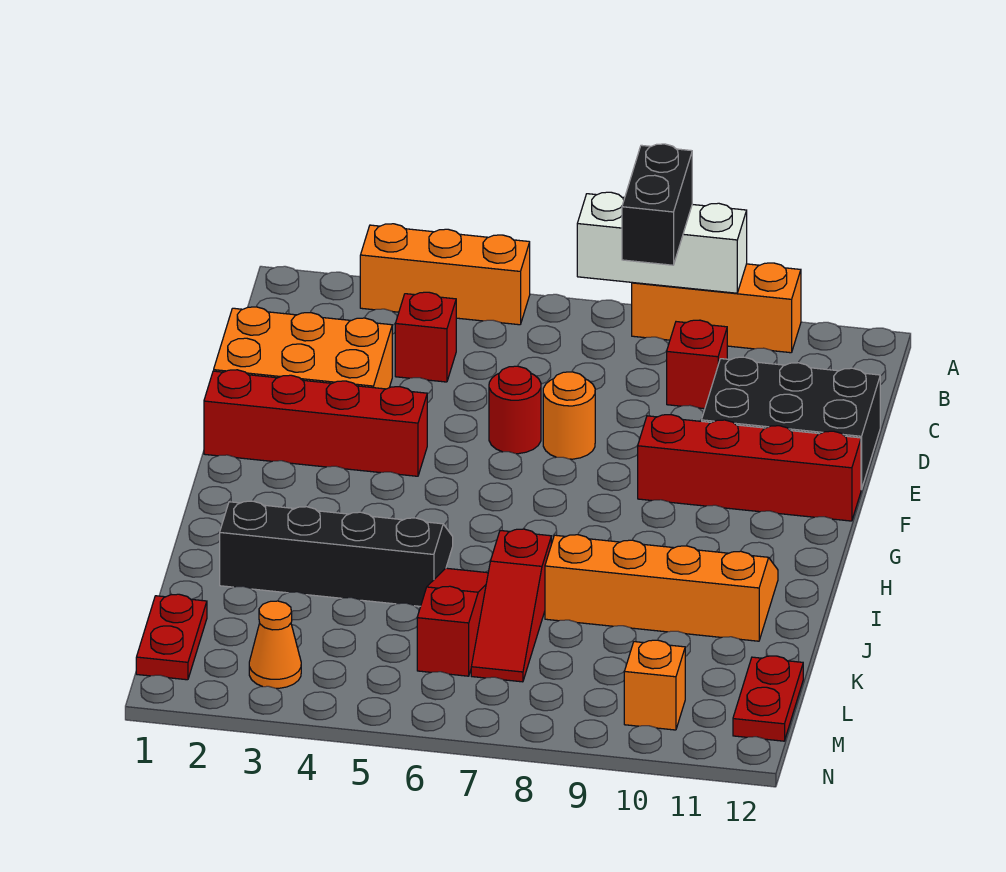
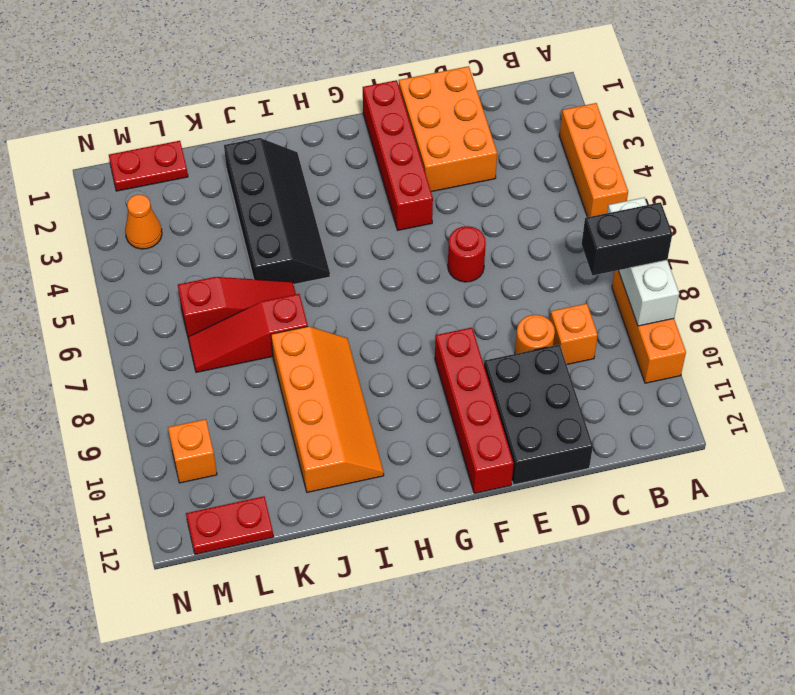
red 1x1 brick [395,292,456,382] -> none
red 1x1 brick [667,320,727,409] -> orange 1x1 brick [550,303,598,365]
orange 1x1 round brick [543,372,595,459] -> orange 1x1 round brick moved to [515,315,555,354]

